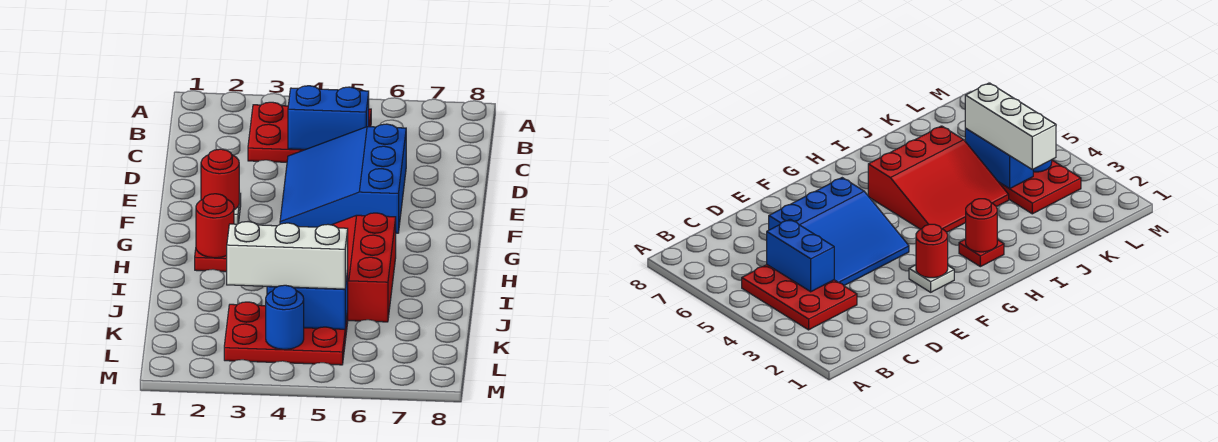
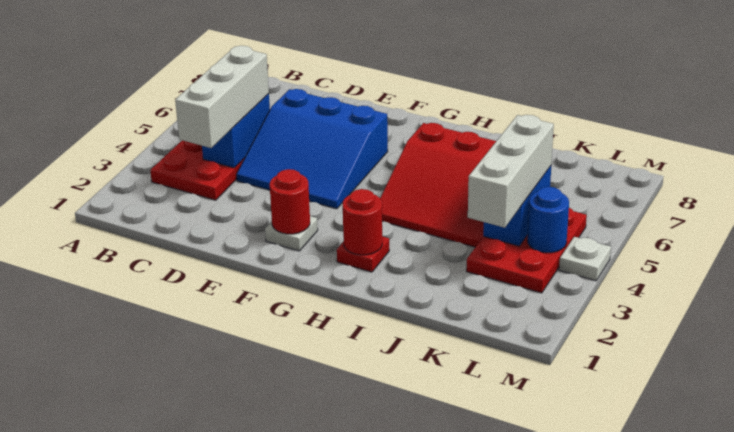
none -> white 1x3 brick [175,46,269,148]
none -> white 1x1 plate [559,237,611,281]

